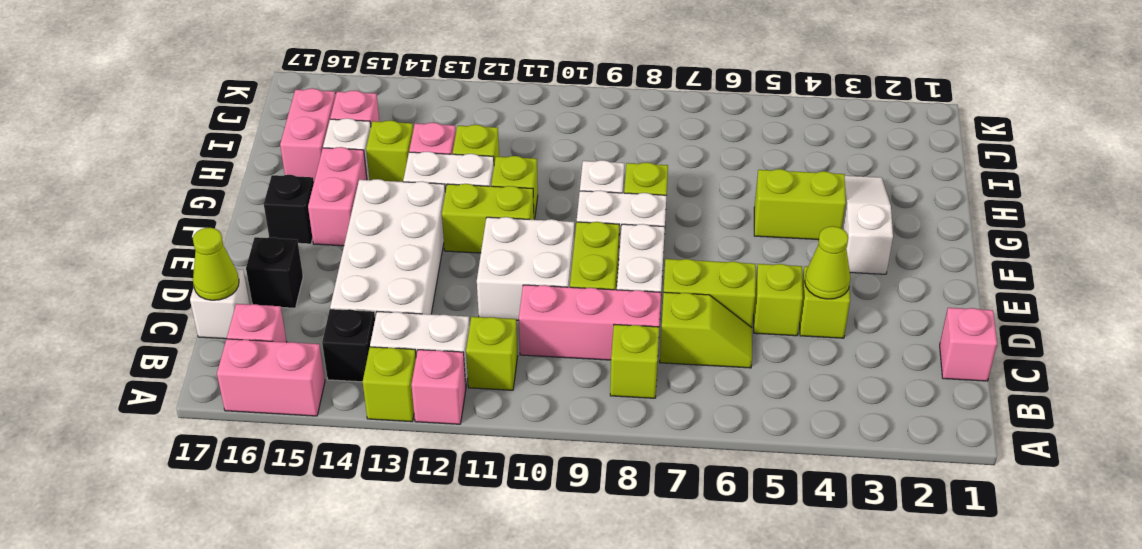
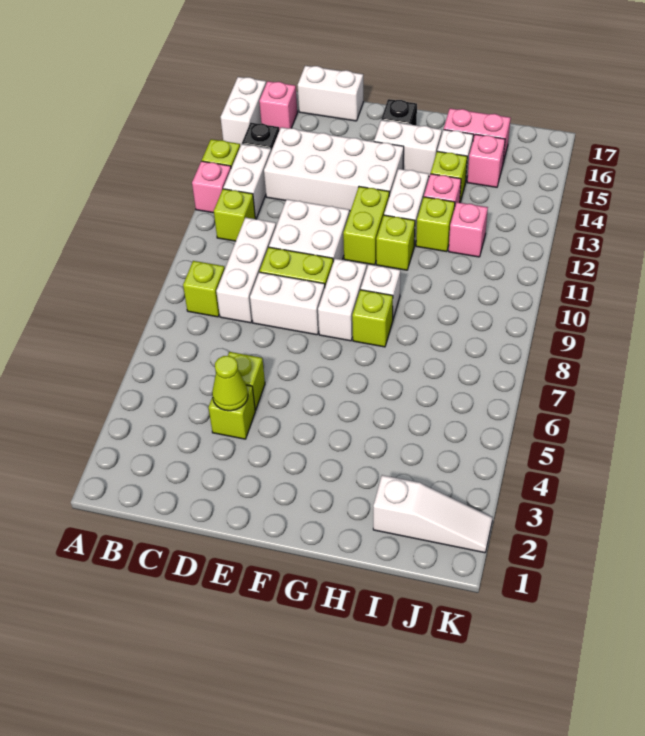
pink 1x2 brick [217,339,325,416] -> white 1x2 brick [221,77,266,146]
pink 1x1 brick [940,308,997,381] -> pink 1x1 brick moved to [449,202,488,257]
lime 1x2 slope [660,292,752,368] -> none
pink 1x3 brick [519,285,661,360] -> white 1x3 brick [216,217,276,323]
white 1x1 brick [190,269,250,339] -> white 1x2 brick [298,66,363,121]
lime 1x1 cone [193,228,239,300] -> none
lime 1x2 brick [664,259,756,328] -> none
black 1x1 brick [246,237,303,308] -> none
white 1x3 slope [842,176,893,274] -> white 1x3 slope moved to [373,475,493,553]
pink 1x2 brick [308,147,367,246] -> white 1x2 brick [374,120,442,177]
lime 1x2 brick [754,169,846,240] -> none

